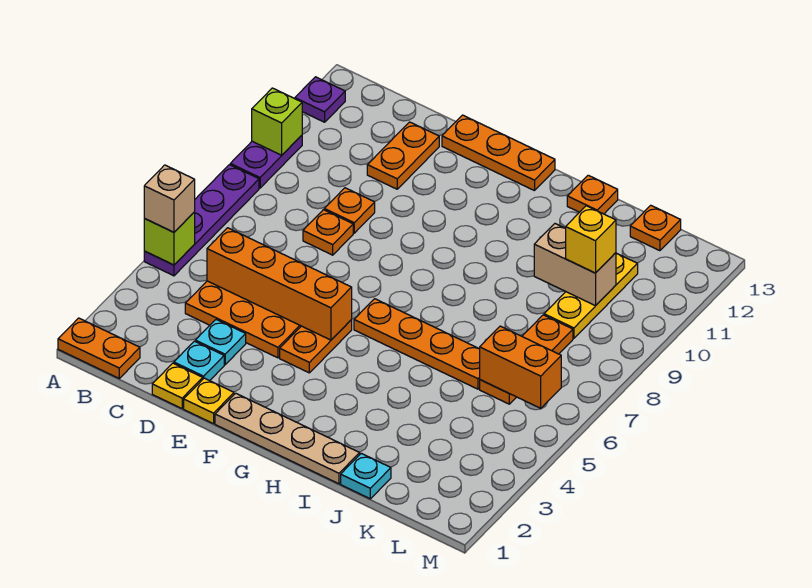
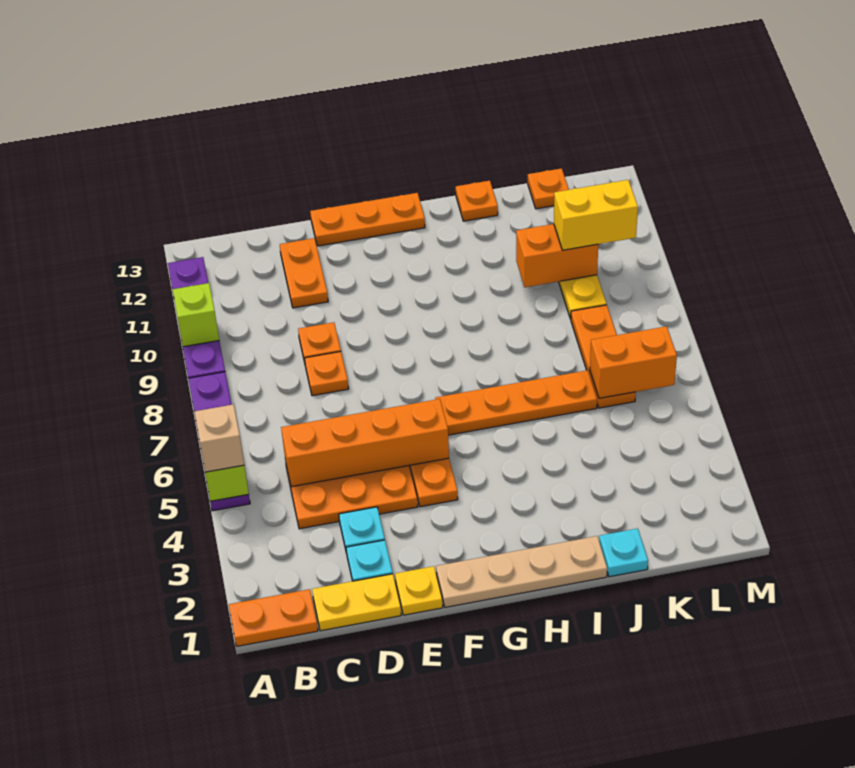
yellow 1x1 plate [152,363,203,408] -> yellow 1x2 plate [312,574,401,631]
tan 1x2 brick [534,224,616,306] -> orange 1x2 brick [516,224,598,287]
yellow 1x1 brick [566,206,616,273] -> yellow 1x2 brick [554,180,638,250]

